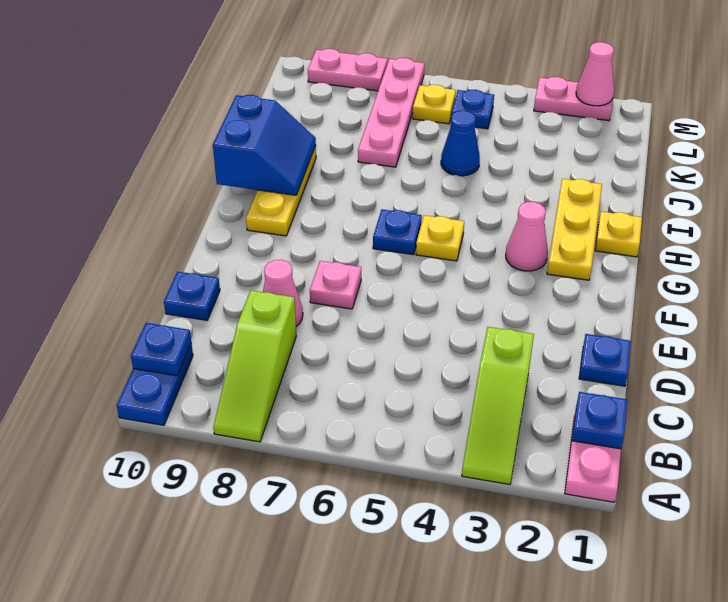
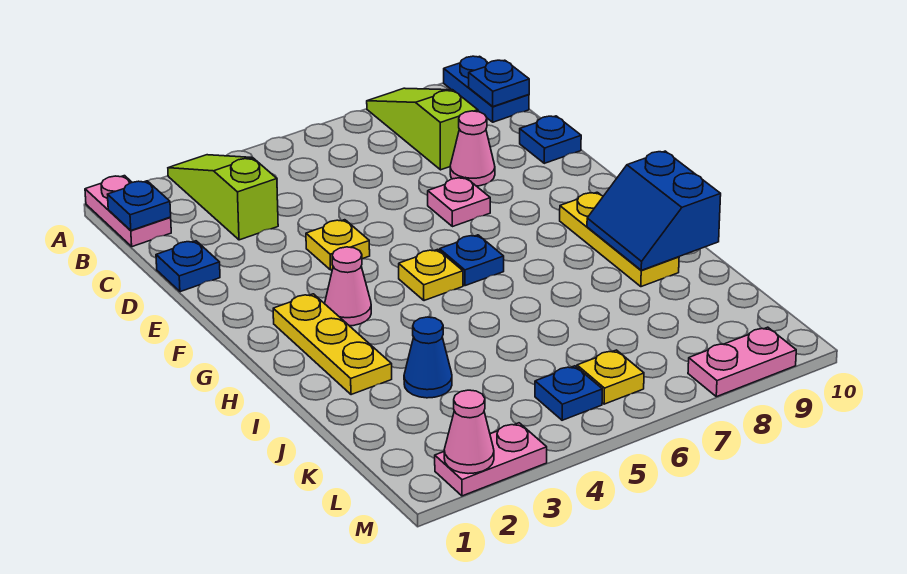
yellow 1x1 plate [595,212,642,257] -> yellow 1x1 plate moved to [306,220,370,270]
blue 1x1 cone [441,110,480,176] -> blue 1x1 cone moved to [404,317,452,398]
pink 1x4 plate [358,58,425,167] -> none

